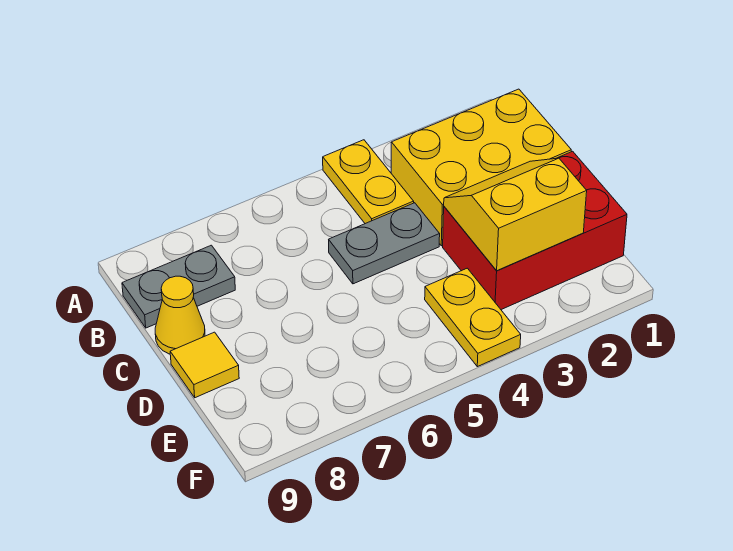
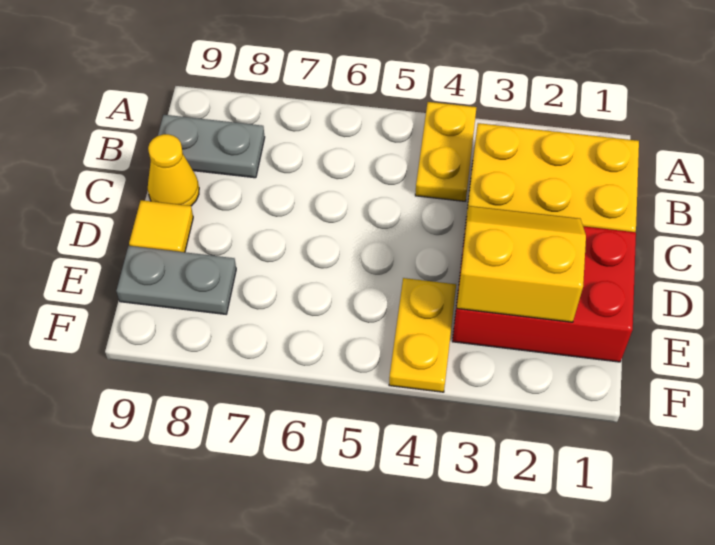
grey 1x2 plate [329,203,440,284] -> grey 1x2 plate moved to [116,246,236,314]

